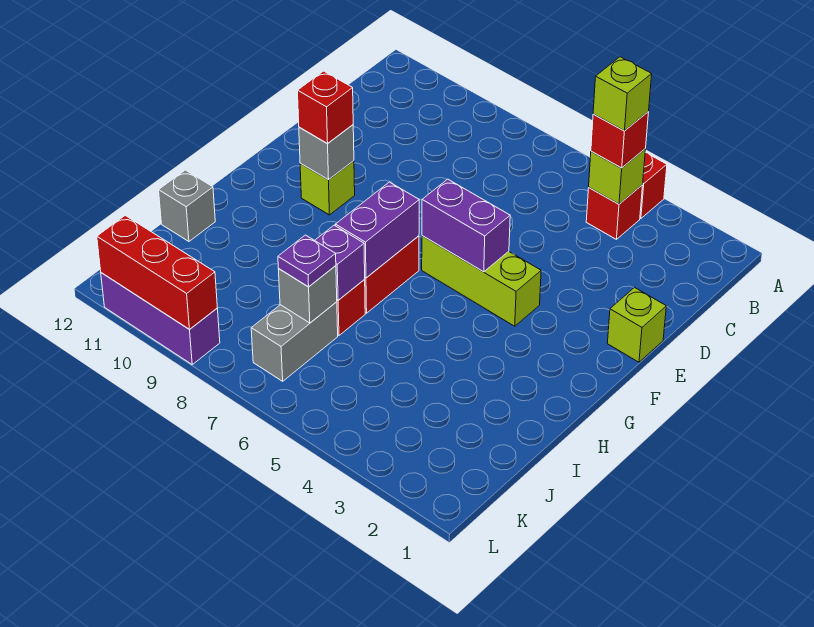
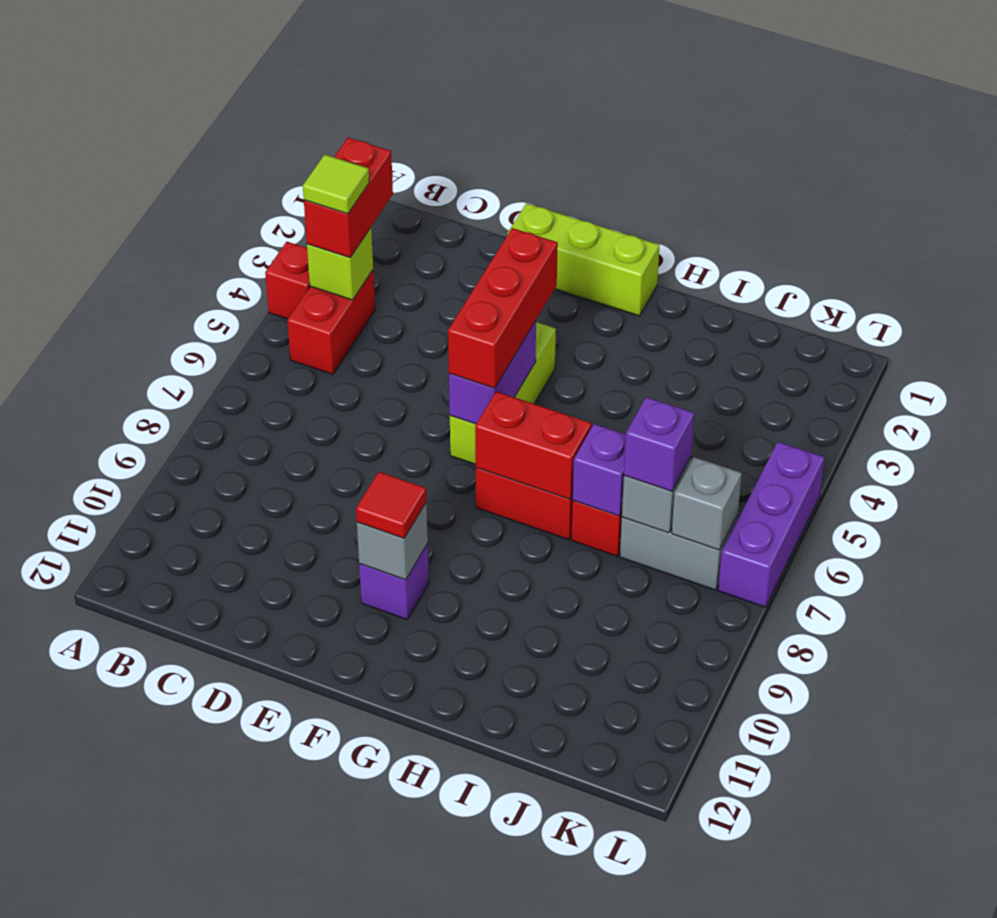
red 1x1 brick [586,185,643,239] -> red 1x2 brick [287,270,375,374]
red 1x1 brick [591,112,649,168] -> red 1x2 brick [304,138,393,257]
lime 1x1 brick [593,57,652,131] -> lime 1x1 tile [303,155,369,214]
lime 1x1 brick [607,288,666,362] -> lime 1x3 brick [508,203,659,316]
lime 1x1 brick [300,161,355,215] -> purple 1x1 brick [359,544,429,620]
red 1x1 brick [297,71,353,143] -> red 1x1 tile [356,472,426,538]
purple 1x2 brick [335,182,419,278] -> red 1x2 brick [475,391,591,499]
grey 1x1 brick [159,170,215,241] -> grey 1x1 brick moved to [672,457,742,550]
purple 1x1 plate [278,235,336,287] -> purple 1x1 brick [624,397,694,491]
purple 1x3 brick [101,273,220,364] -> purple 1x3 brick moved to [718,442,825,607]
red 1x3 brick [97,216,217,330] -> red 1x3 brick moved to [448,228,558,388]

